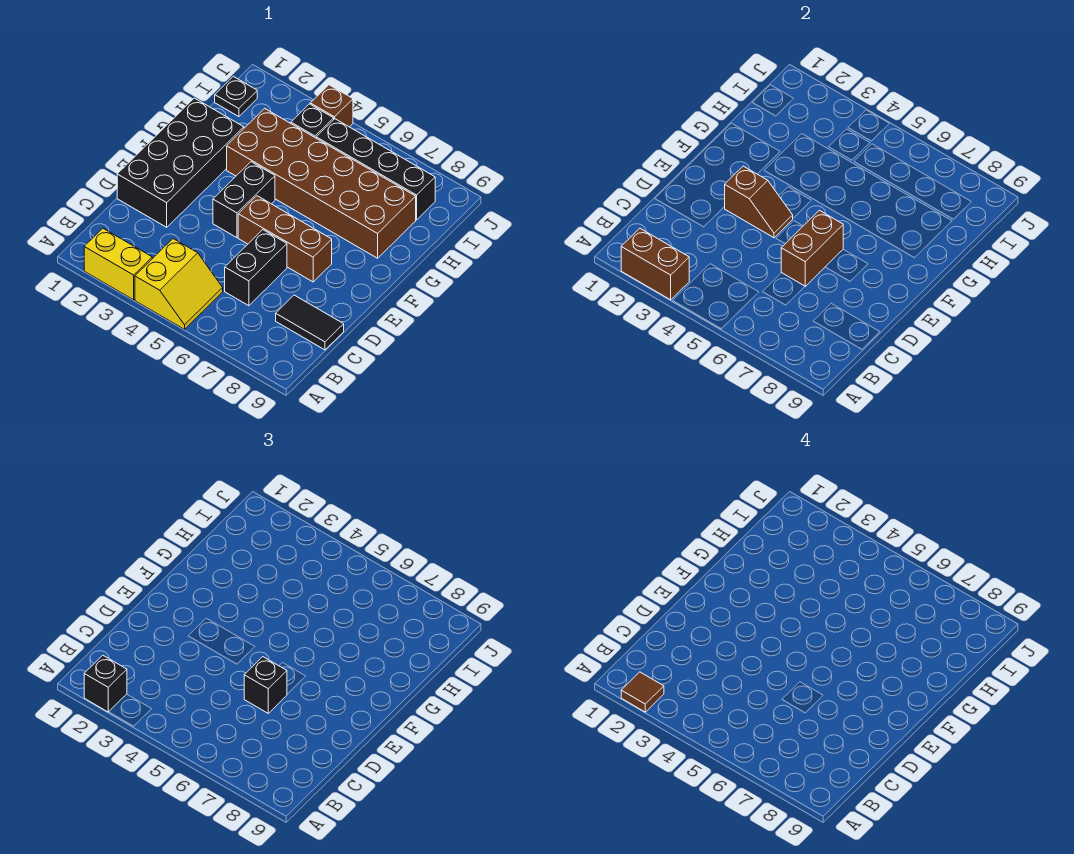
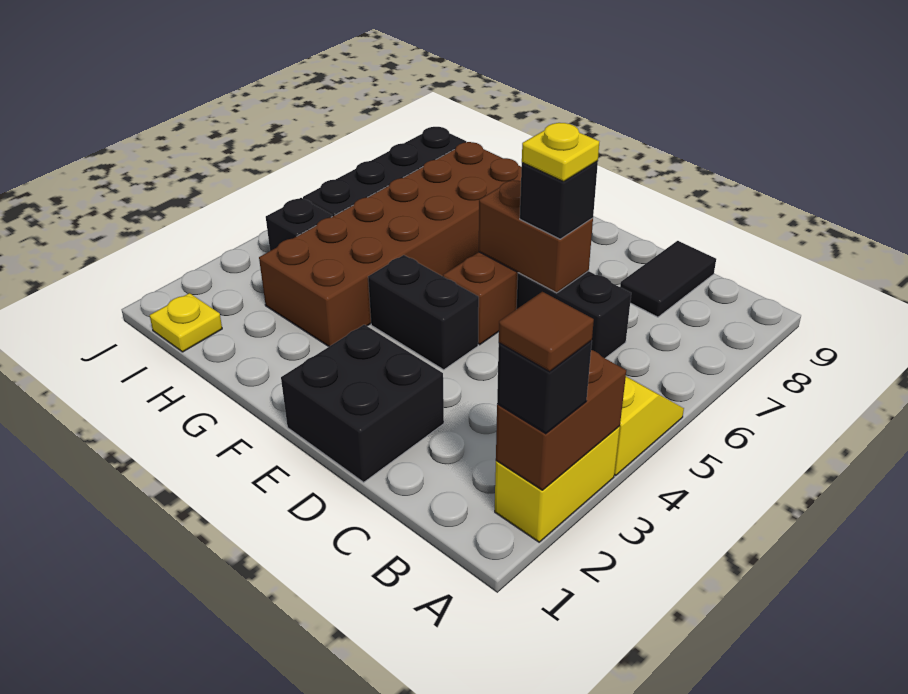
black 2x4 brick [117,98,244,227] -> black 2x2 brick [281,325,444,482]
none -> yellow 1x1 plate [522,123,599,182]
brown 1x2 slope [724,166,793,238] -> none
black 1x1 plate [215,76,257,117] -> yellow 1x1 plate [150,293,222,352]
brown 1x1 brick [310,85,353,127] -> none

